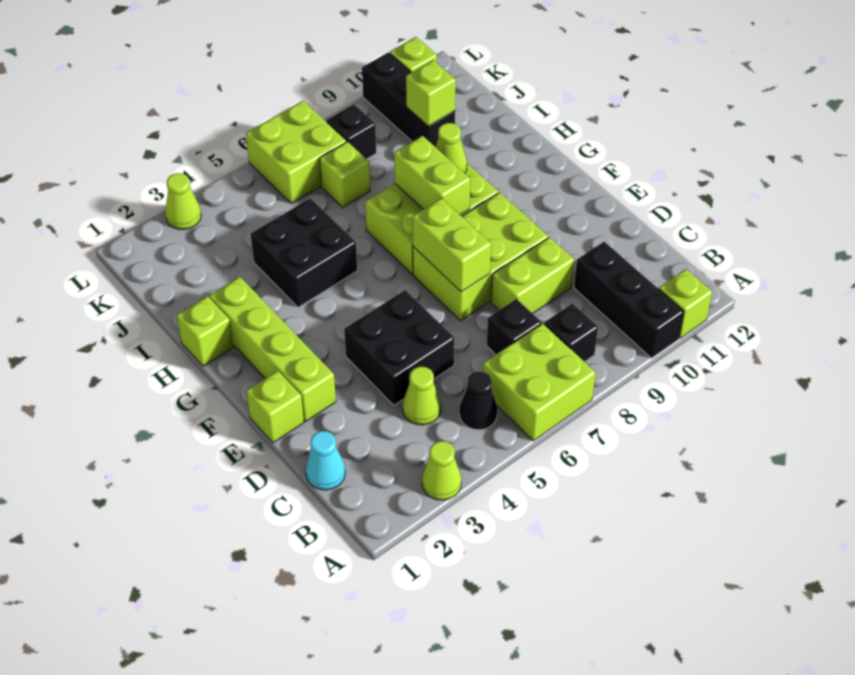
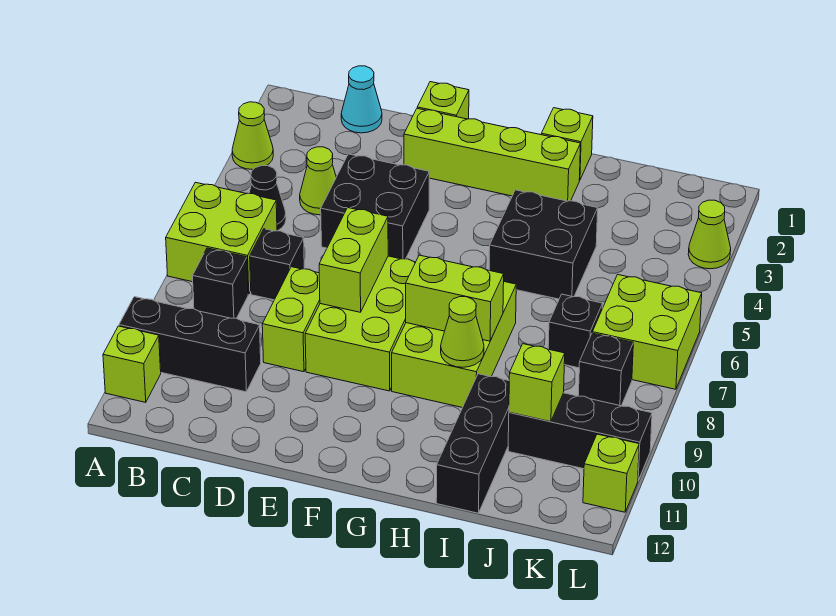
lime 1x2 brick [412,198,491,292] -> lime 1x2 brick turned to [319,208,388,312]
none -> black 1x3 brick [436,374,509,513]
lime 1x1 brick [319,142,370,207] -> black 1x1 brick [548,294,603,368]

